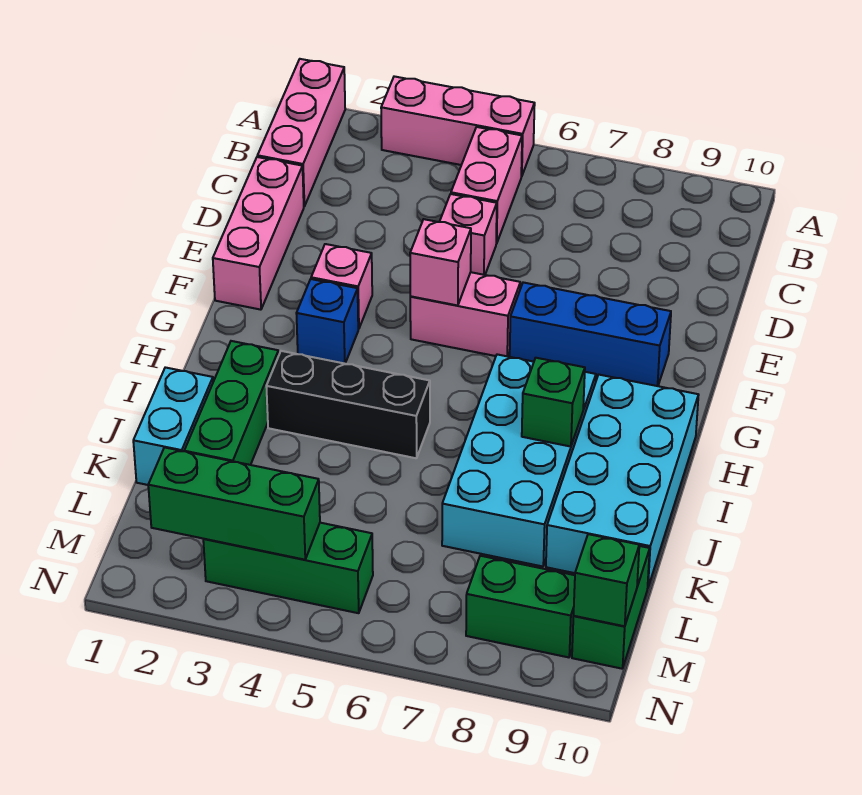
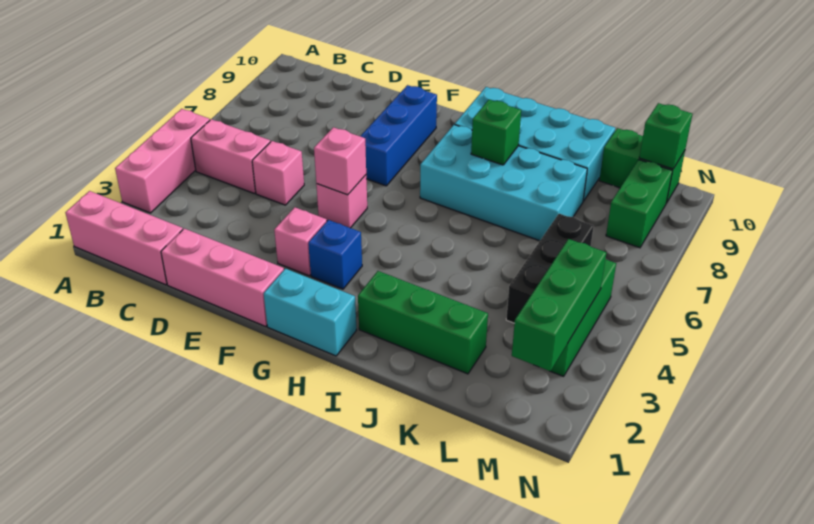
pink 1x2 brick [410,272,520,356] -> pink 1x1 brick [316,175,367,228]
black 1x3 brick [266,351,430,458] -> black 1x3 brick moved to [506,214,594,323]
cyan 1x2 brick [133,367,213,485] -> cyan 1x2 brick moved to [264,269,356,356]

